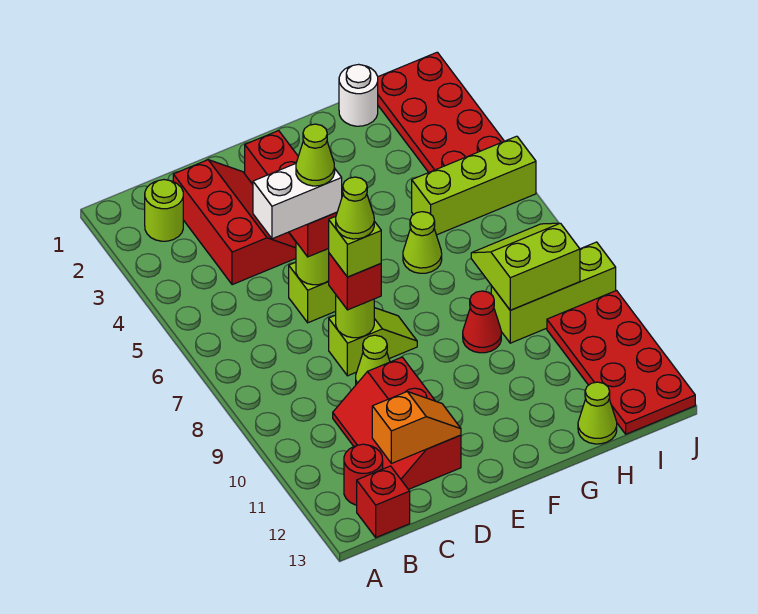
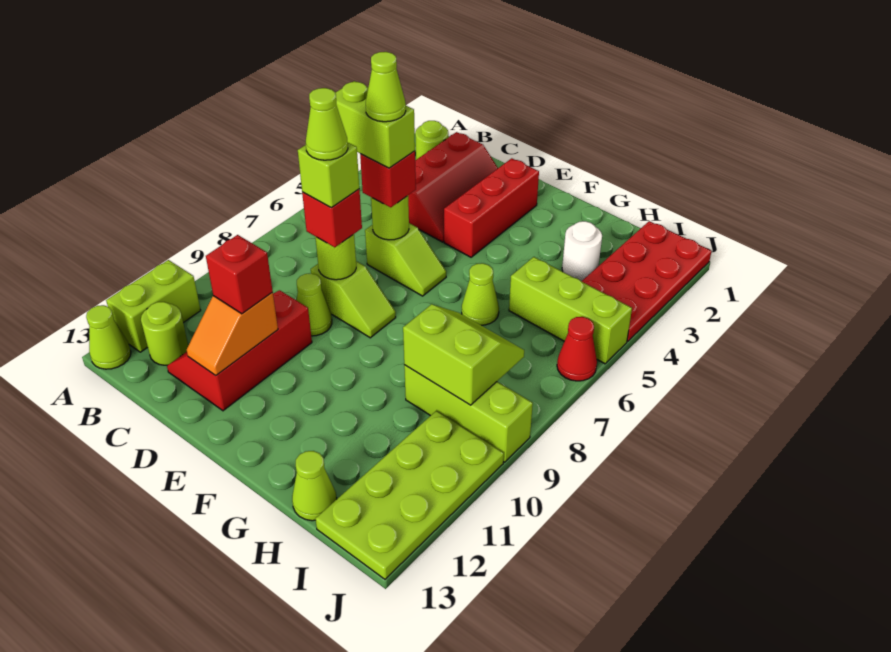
none -> lime 1x2 brick [106,260,201,352]
none -> lime 1x1 cone [86,305,131,369]
red 1x1 round brick [344,444,383,505] -> lime 1x1 round brick [141,302,188,365]
red 1x1 brick [357,466,410,537] -> red 1x1 brick moved to [206,235,273,314]
white 1x2 brick [253,164,342,239] -> lime 1x2 brick [335,81,415,168]
orange 1x2 slope [372,392,461,463] -> orange 1x2 slope turned to [187,293,278,375]
red 1x1 cone [463,291,501,353] -> red 1x1 cone moved to [557,317,597,381]
white 1x1 round brick [339,64,378,126] -> white 1x1 round brick moved to [562,221,602,281]
red 2x4 plate [547,291,695,434] -> lime 2x4 plate [315,411,504,579]

